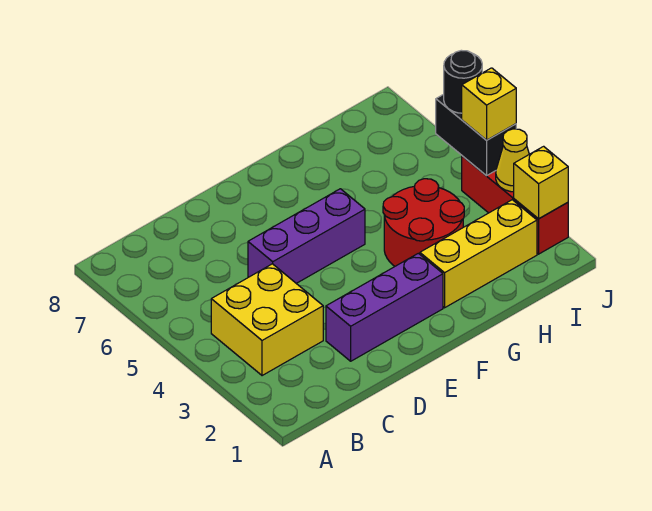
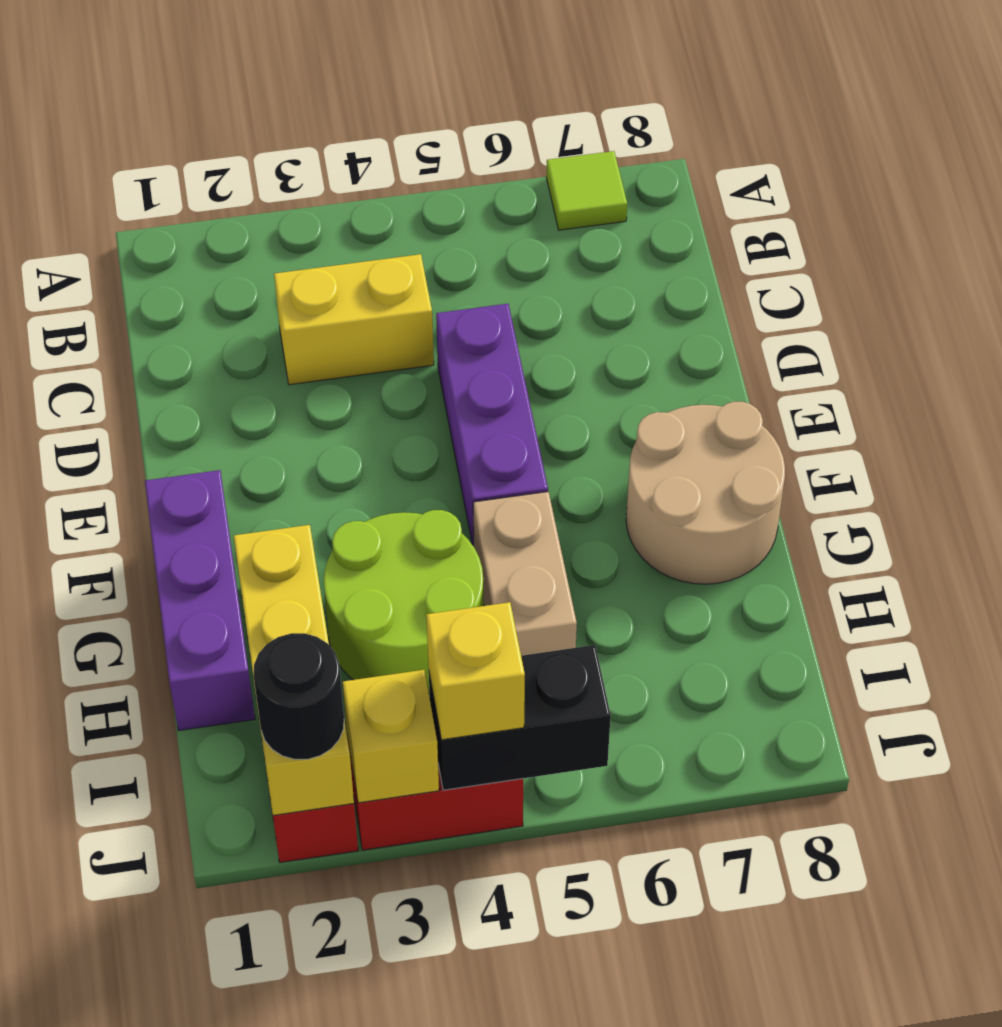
none -> lime 1x1 tile [546,151,627,230]
yellow 2x2 brick [211,264,323,376] -> yellow 1x2 brick [274,254,434,385]
purple 1x3 brick [326,253,443,361] -> purple 1x3 brick moved to [145,470,255,730]
none -> tan 2x2 round brick [626,402,785,584]
red 2x2 round brick [383,179,464,266] -> lime 2x2 round brick [324,510,484,693]
none -> tan 1x2 brick [473,492,577,656]
yellow 1x1 cone [496,129,529,192] -> yellow 1x1 brick [343,670,439,803]
black 1x1 round brick [444,50,482,113] -> black 1x1 round brick moved to [254,633,344,759]

